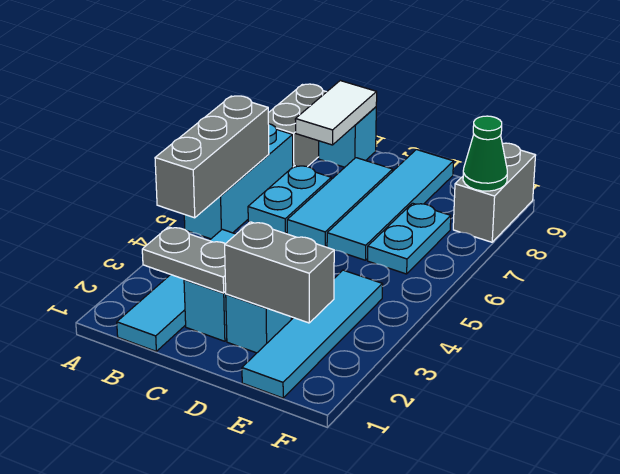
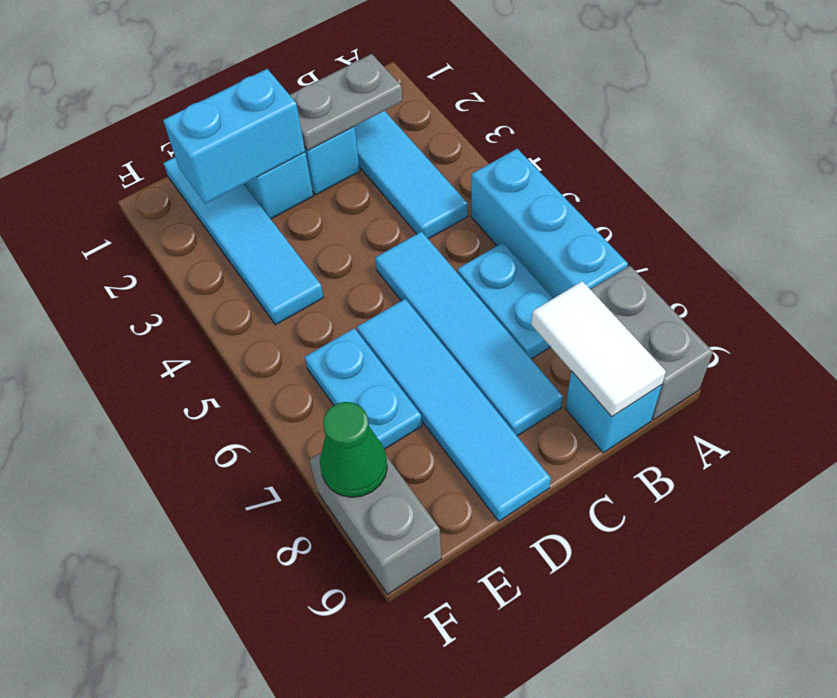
grey 1x3 brick [155,96,269,218] -> none
cyan 1x3 tile [287,158,393,247] -> cyan 1x4 tile [375,232,563,436]
grey 1x2 brick [225,222,334,323] -> cyan 1x2 brick [163,69,305,204]

